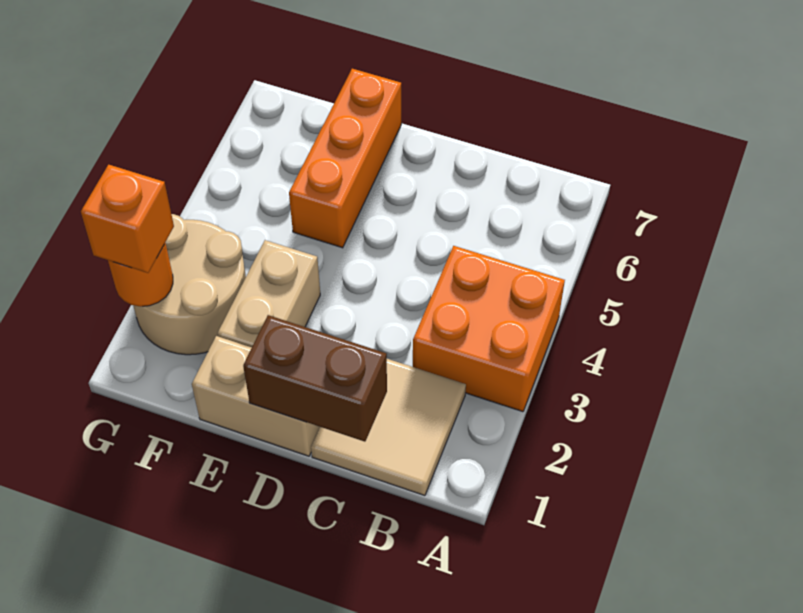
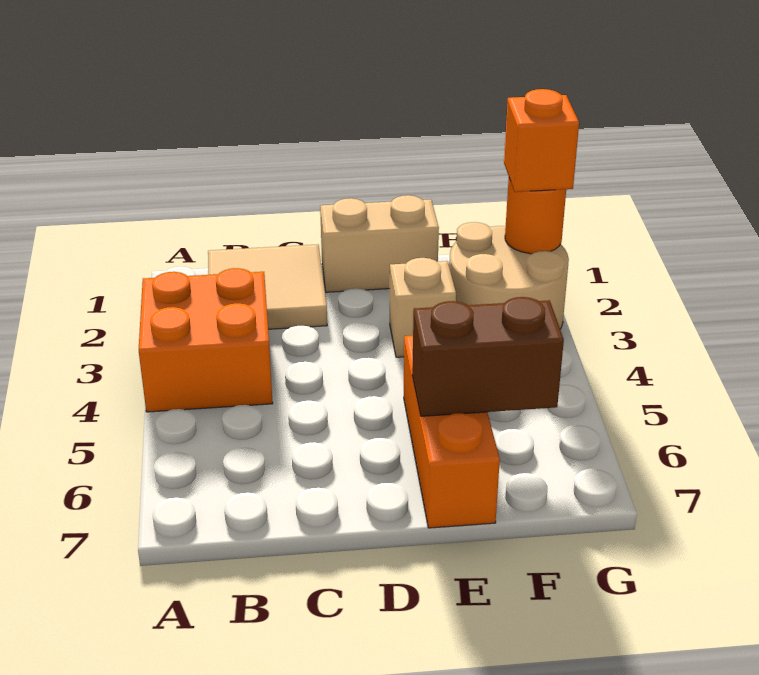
brown 1x2 brick [243,315,387,442] -> brown 1x2 brick moved to [412,297,564,416]
tan 1x2 brick [217,240,320,347] -> tan 1x1 brick [390,258,456,357]

